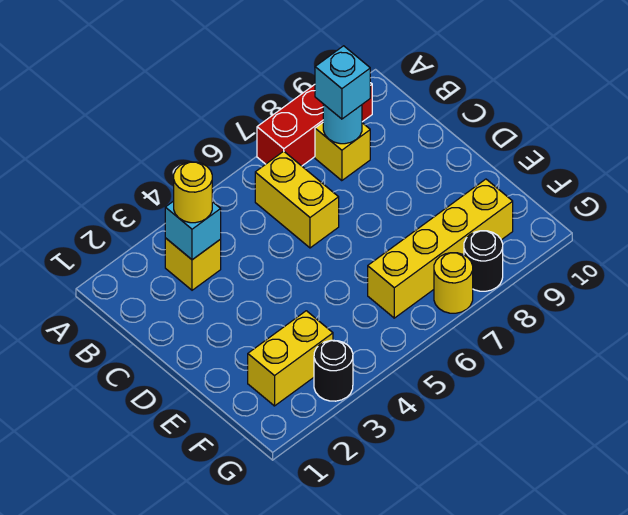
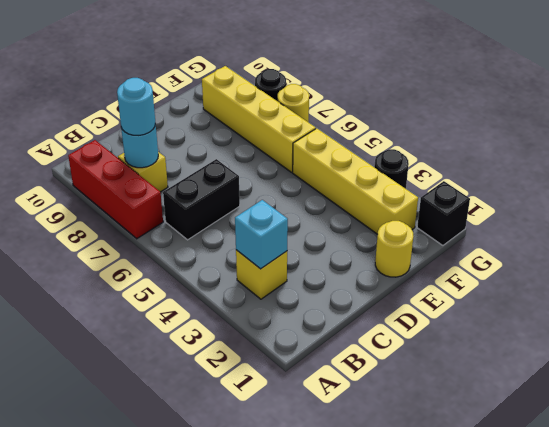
yellow 1x1 round brick [174,162,212,223] -> yellow 1x1 round brick moved to [375,221,413,277]
yellow 1x2 brick [255,151,339,248] -> black 1x2 brick [163,159,240,240]
cyan 1x1 brick [315,46,370,119] -> cyan 1x1 round brick [117,78,155,136]
yellow 1x2 brick [248,311,333,406] -> yellow 1x4 brick [293,128,418,234]
none -> black 1x1 brick [417,181,470,245]

